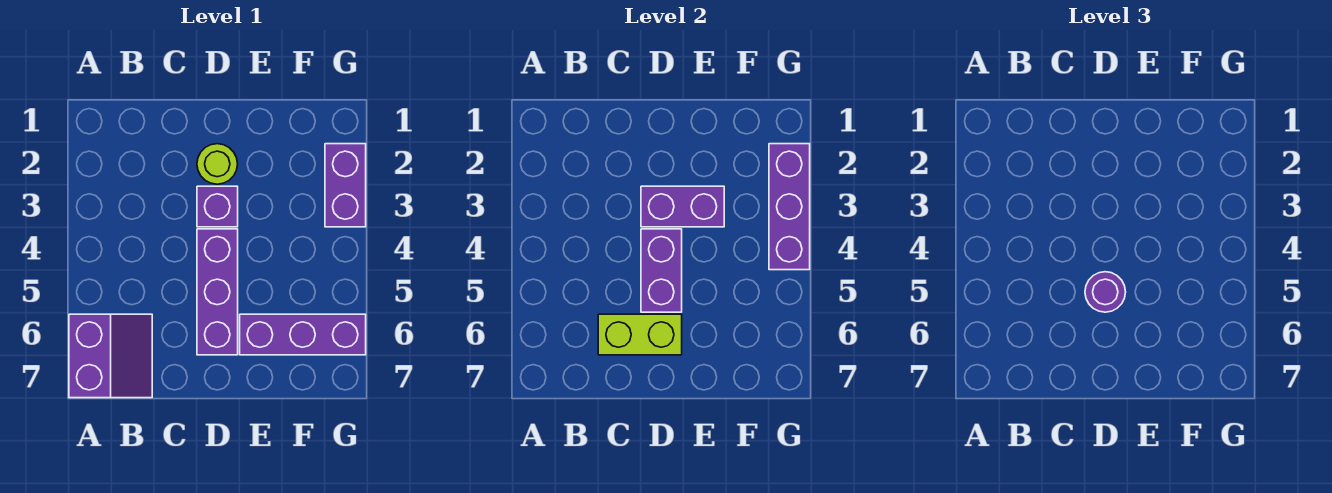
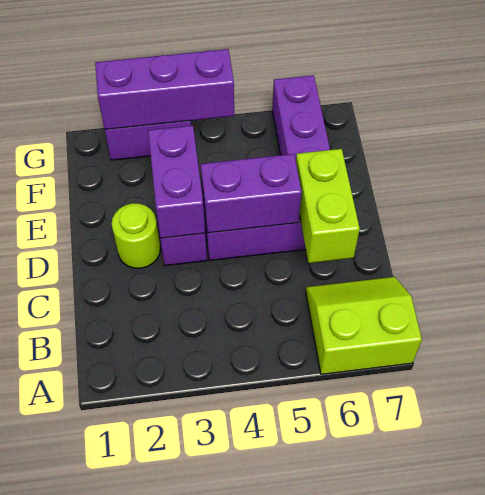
purple 2x2 slope [69,314,152,398] -> lime 2x2 slope [306,277,422,374]
purple 1x1 round brick [1085,272,1126,312] -> none

